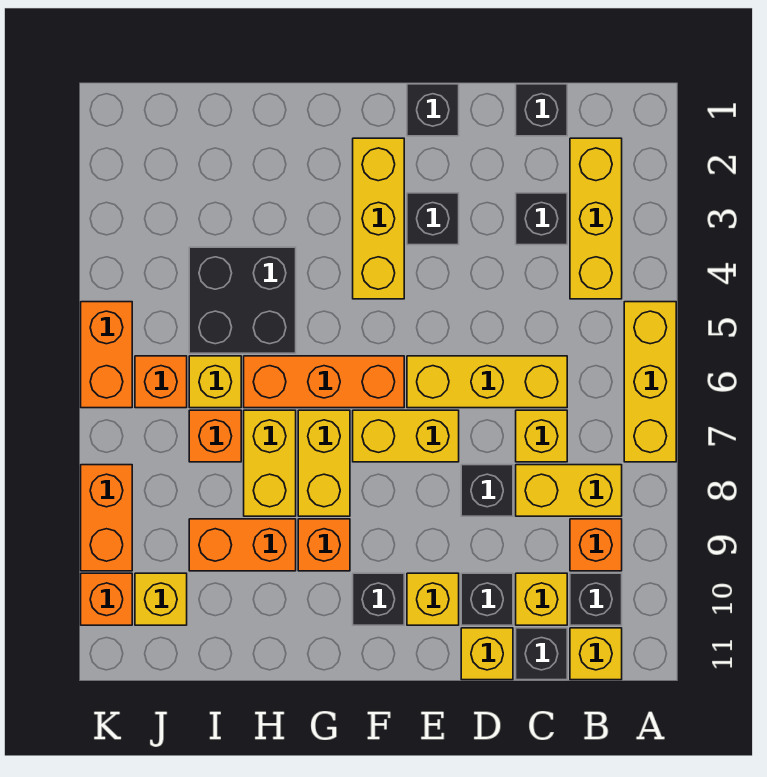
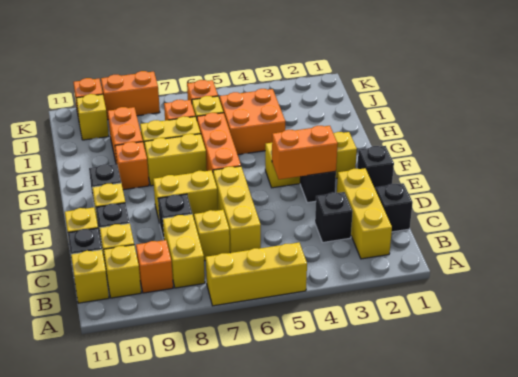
yellow 1x3 brick [570,138,622,299] -> yellow 1x3 brick turned to [337,168,392,259]
black 1x1 brick [570,573,622,625] -> yellow 1x1 brick [104,245,141,298]
yellow 1x2 brick [353,410,459,462] -> yellow 1x2 brick turned to [153,170,218,223]
black 2x2 brick [189,247,296,353] -> orange 2x2 brick [220,89,285,155]
orange 1x2 brick [81,302,132,408] -> orange 1x2 brick moved to [272,126,338,179]

